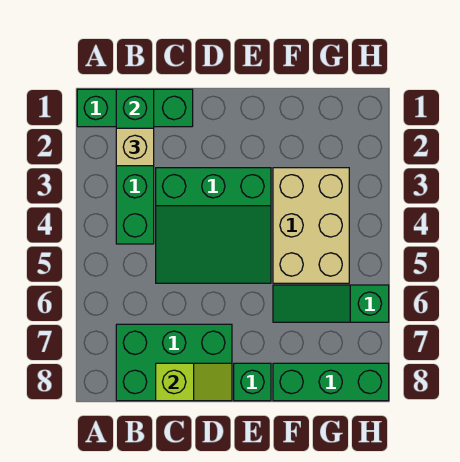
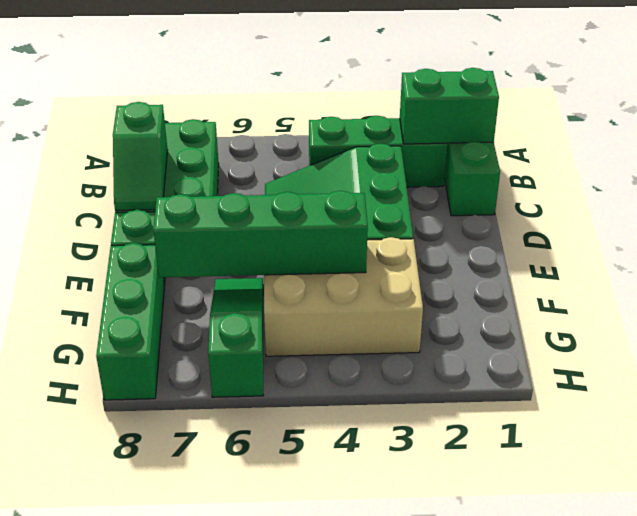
tan 1x1 brick [116,128,154,166] -> none
lime 1x2 slope [156,363,232,401] -> green 1x2 slope [113,102,168,211]
none -> green 1x4 brick [153,191,368,277]

